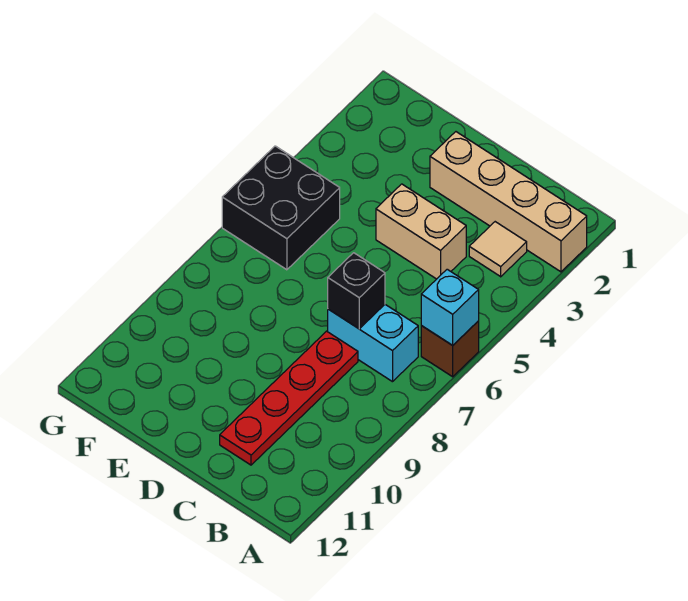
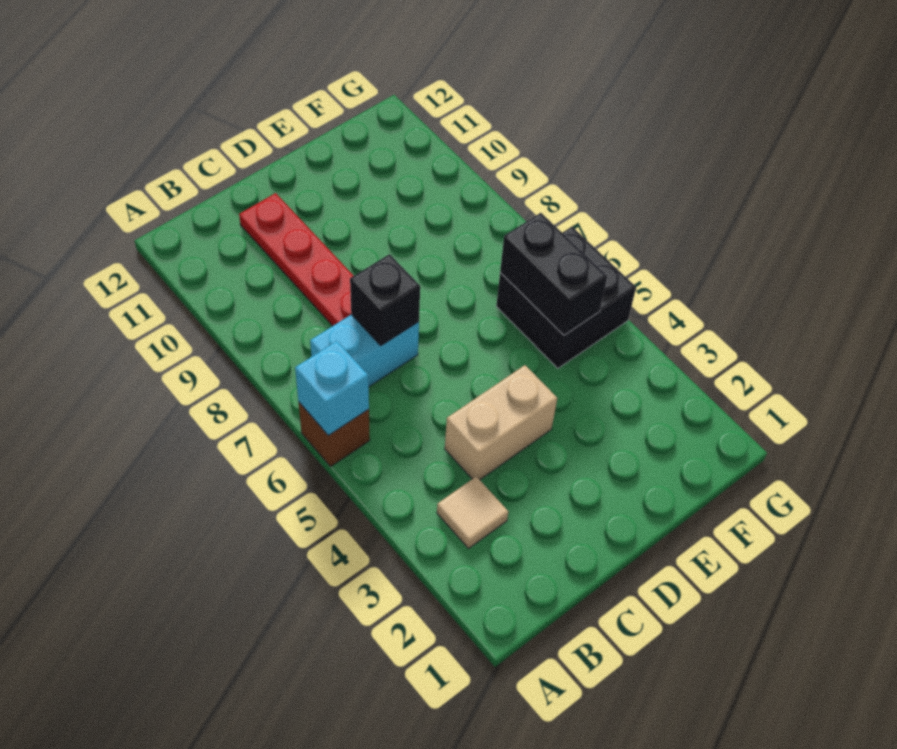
tan 1x4 brick [430,132,587,272] -> none
none -> black 1x2 brick [500,213,607,335]

